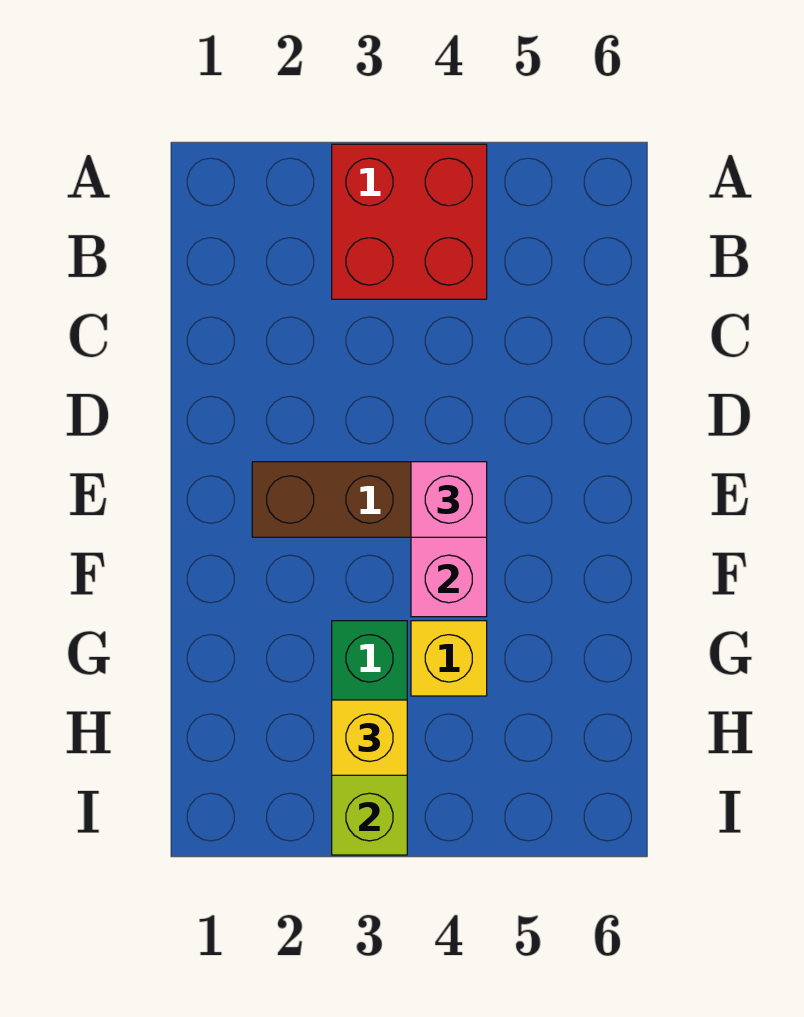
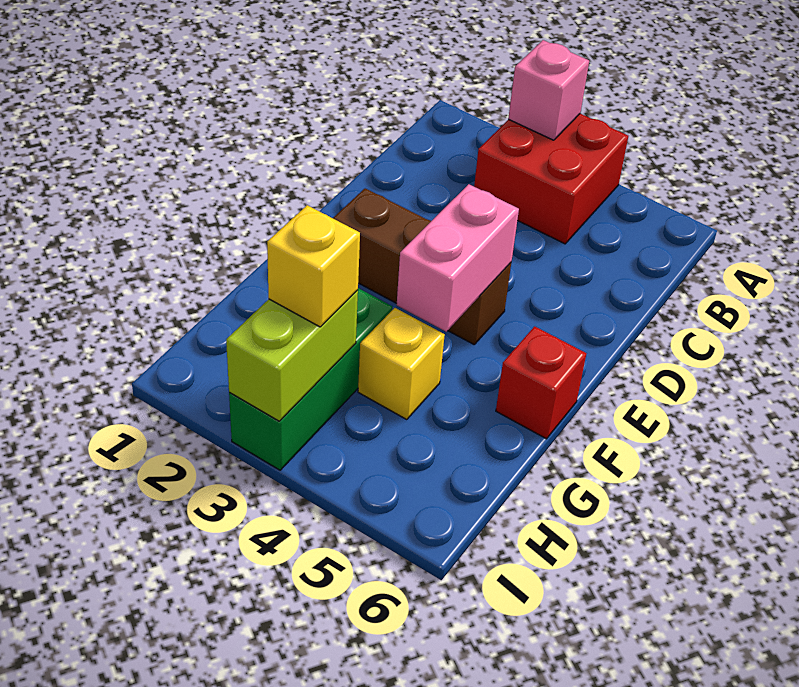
pink 1x1 brick [411,462,487,537] -> pink 1x1 brick moved to [508,40,589,140]
none -> red 1x1 brick [496,326,586,439]

